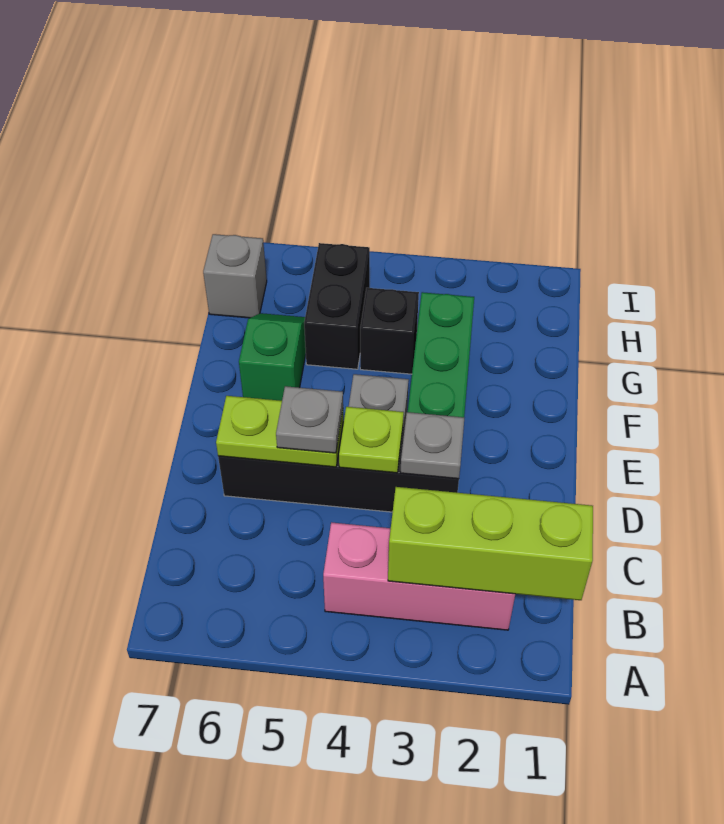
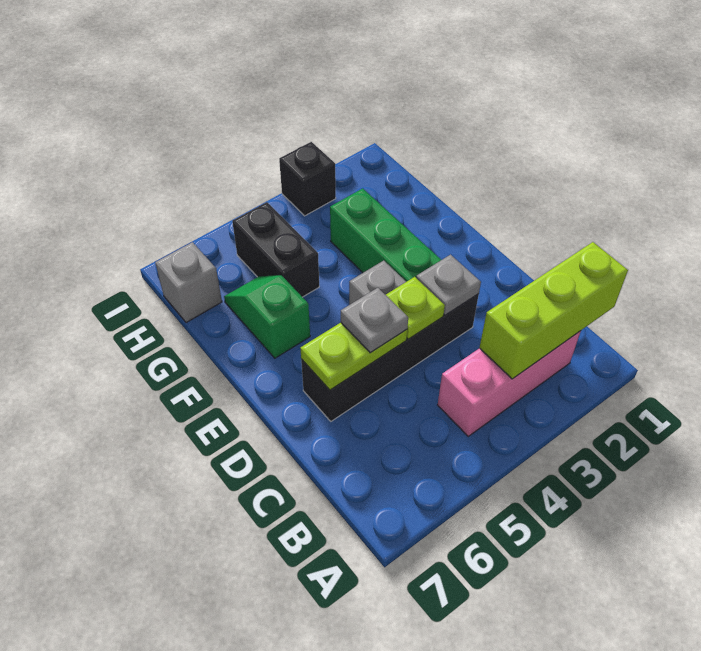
black 1x1 brick [360,288,419,374] -> black 1x1 brick moved to [279,142,336,216]

